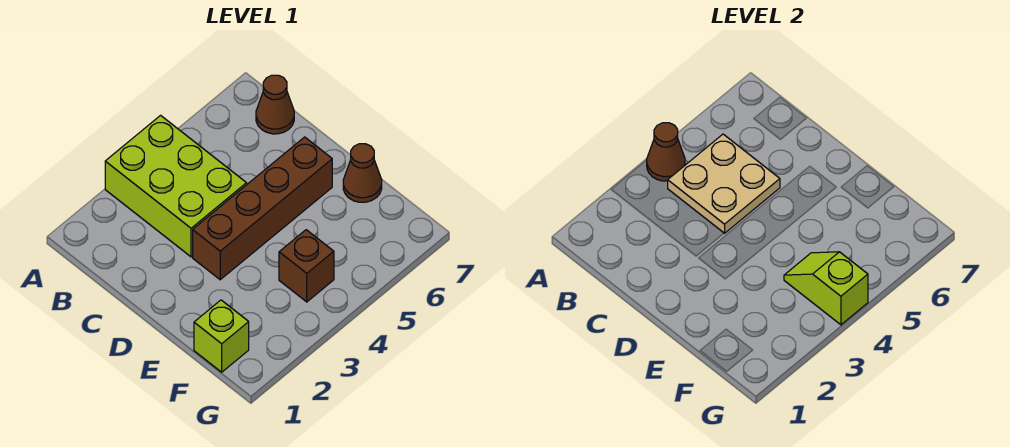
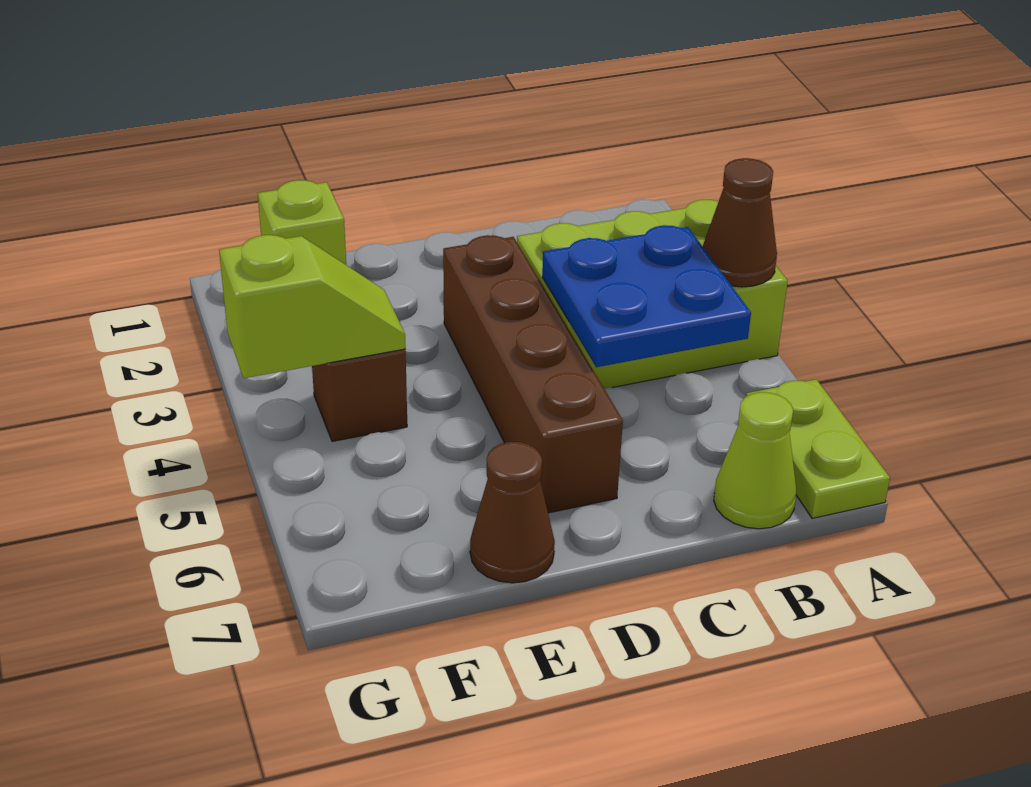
none -> lime 1x2 plate [746,379,890,518]
tan 2x2 plate [668,134,780,233] -> blue 2x2 plate [542,225,751,367]
brown 1x1 cone [256,75,294,134] -> lime 1x1 cone [714,392,796,529]

